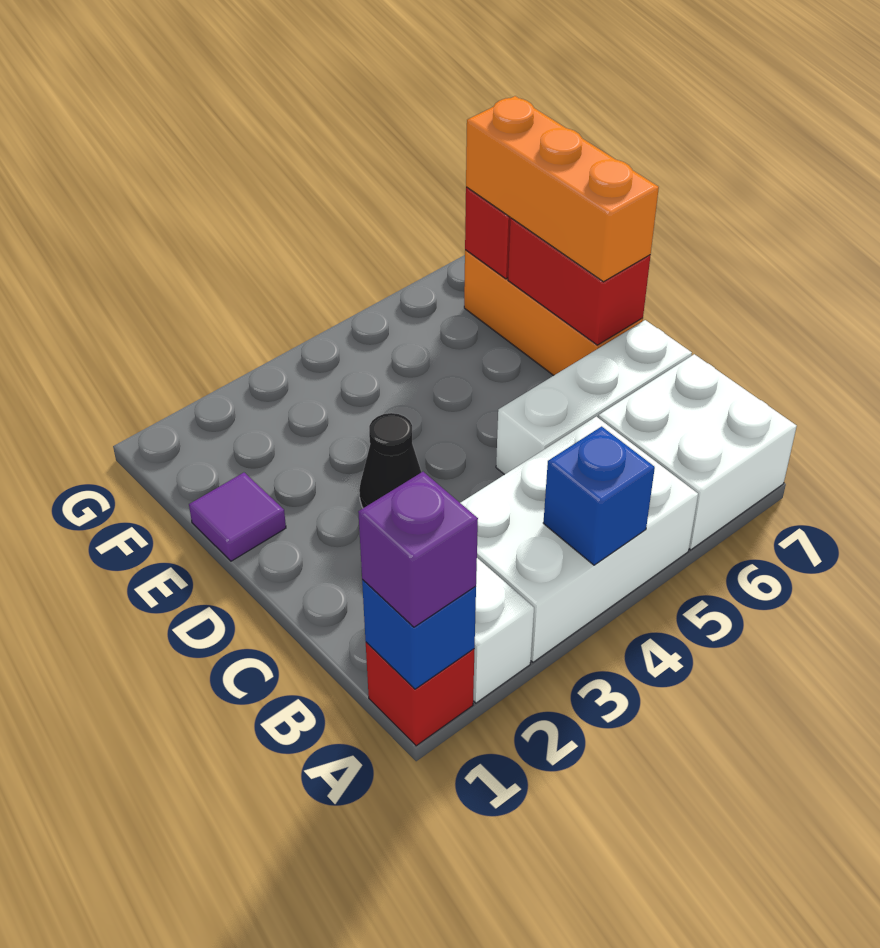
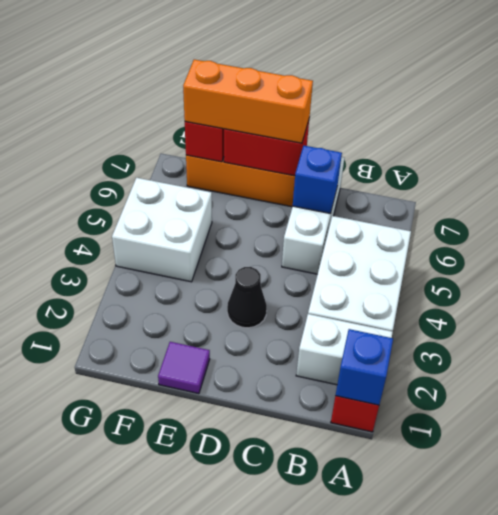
purple 1x1 brick [358,472,478,627] -> none
blue 1x1 brick [543,426,655,565] -> blue 1x1 brick moved to [293,146,342,214]
white 2x2 brick [598,354,797,550] -> white 2x2 brick moved to [112,178,212,282]

